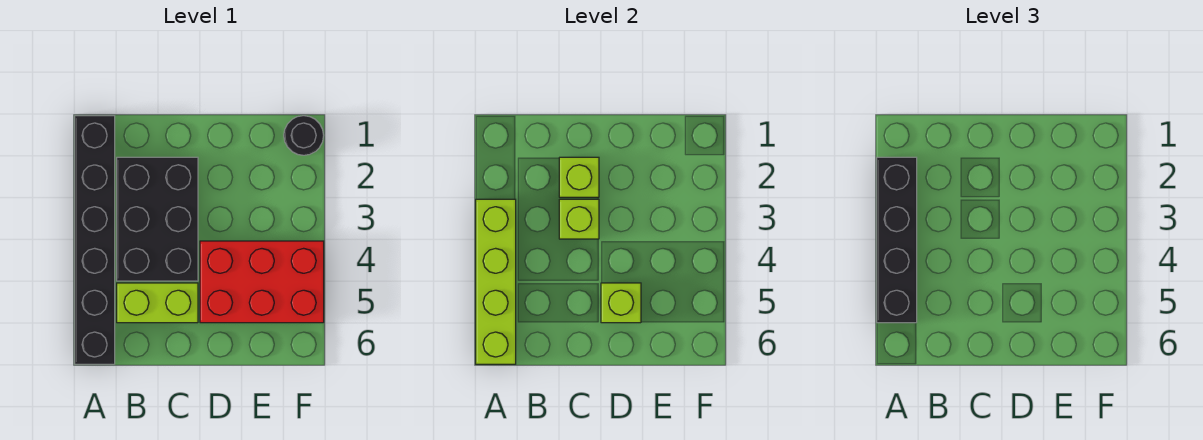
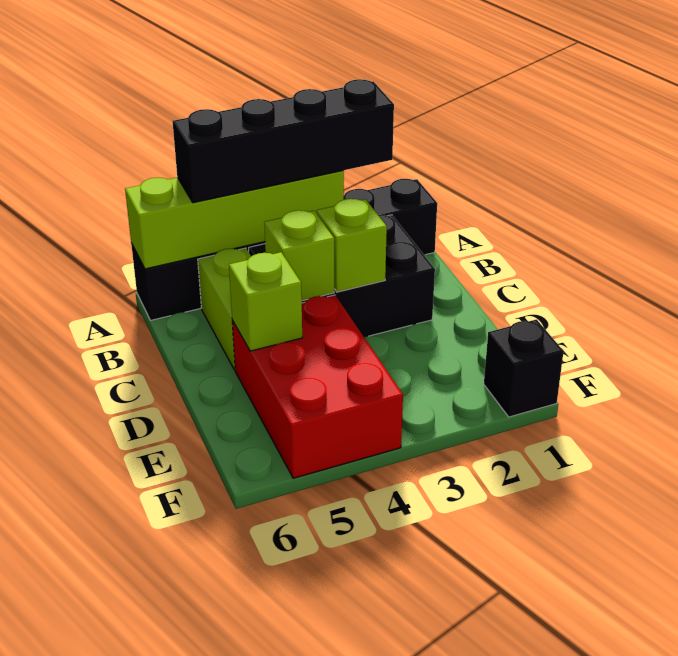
lime 1x1 brick [559,157,599,197] -> lime 1x1 brick moved to [264,210,334,301]
black 1x1 round brick [284,116,324,155] -> black 1x1 brick [484,319,564,417]

